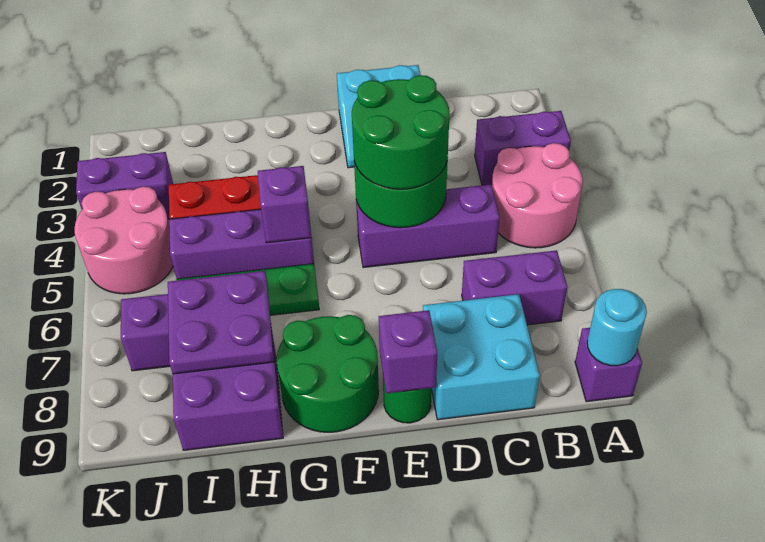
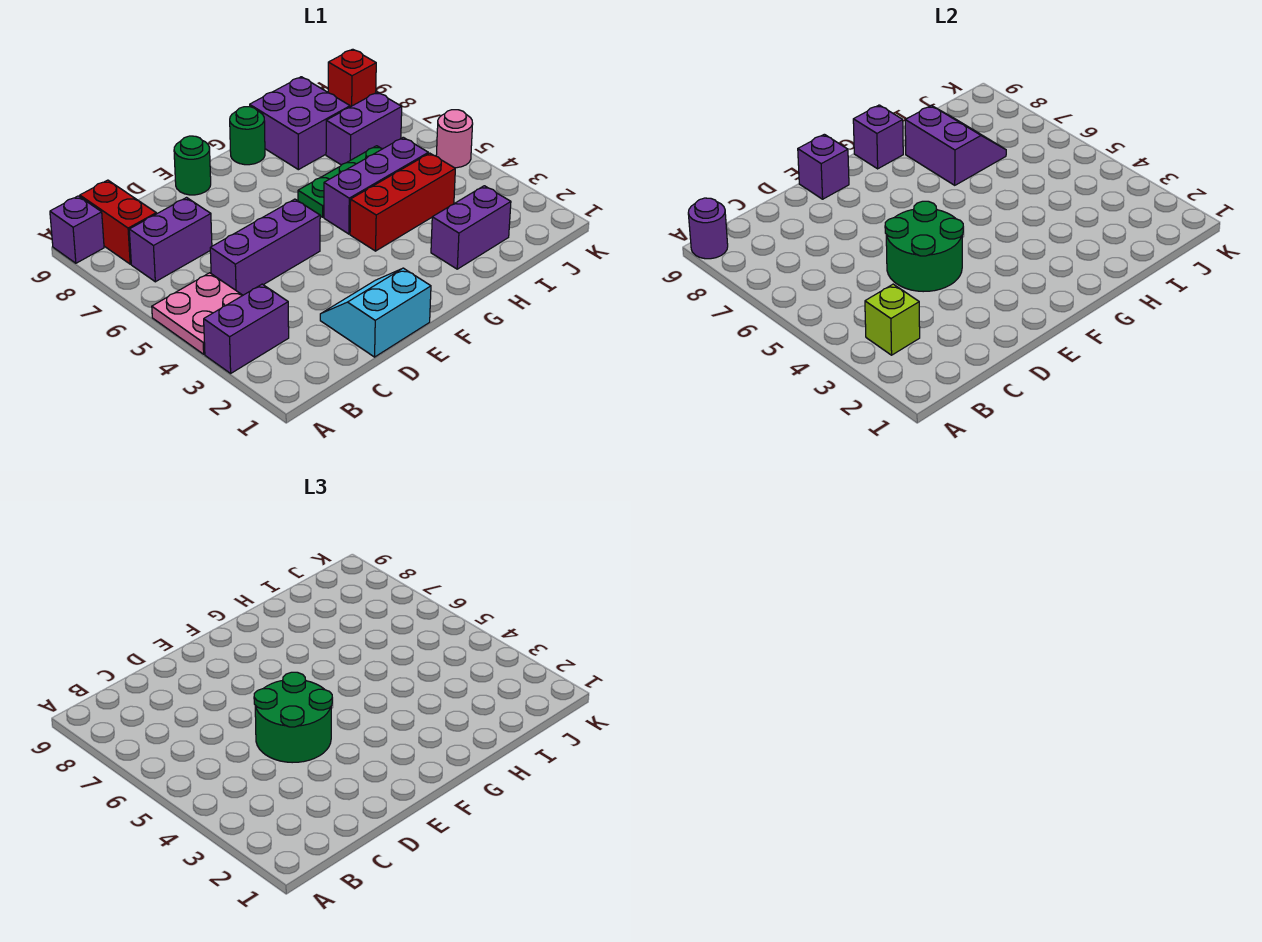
pink 2x2 round brick [492,143,583,248] -> pink 2x2 plate [152,273,243,354]
cyan 1x1 round brick [587,289,647,366] -> purple 1x1 round brick [688,198,728,259]
none -> lime 1x1 brick [865,284,920,355]
none -> red 1x2 brick [80,180,156,264]
cyan 2x2 brick [423,294,540,420] -> none
green 2x2 round brick [277,315,379,432] -> green 1x1 round brick [230,107,265,165]
purple 1x1 brick [258,166,312,243] -> purple 1x1 brick moved to [853,105,903,169]
purple 2x2 plate [168,271,274,374] -> purple 2x2 slope [905,105,1006,185]
purple 1x2 brick [76,152,173,219] -> purple 1x2 brick moved to [431,186,511,269]
pink 2x2 round brick [74,187,173,294] -> pink 1x1 round brick [436,110,473,168]
none -> red 1x1 brick [328,49,376,107]

